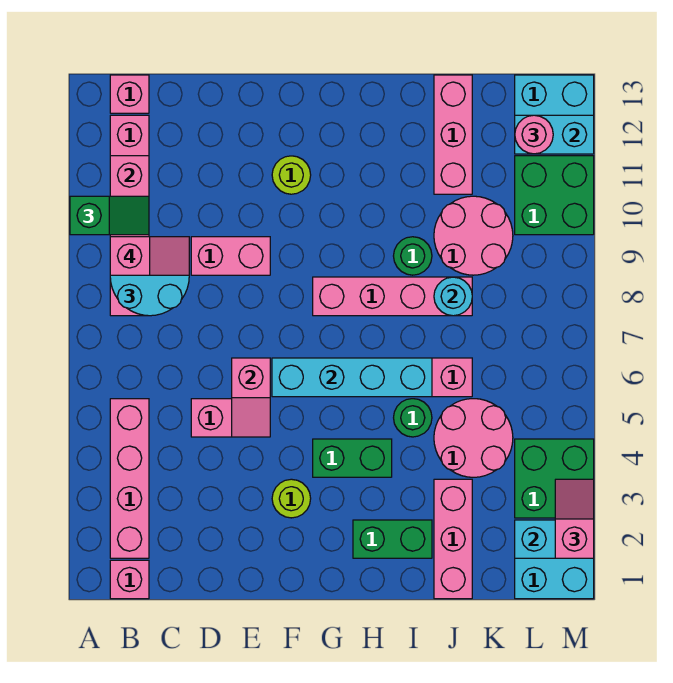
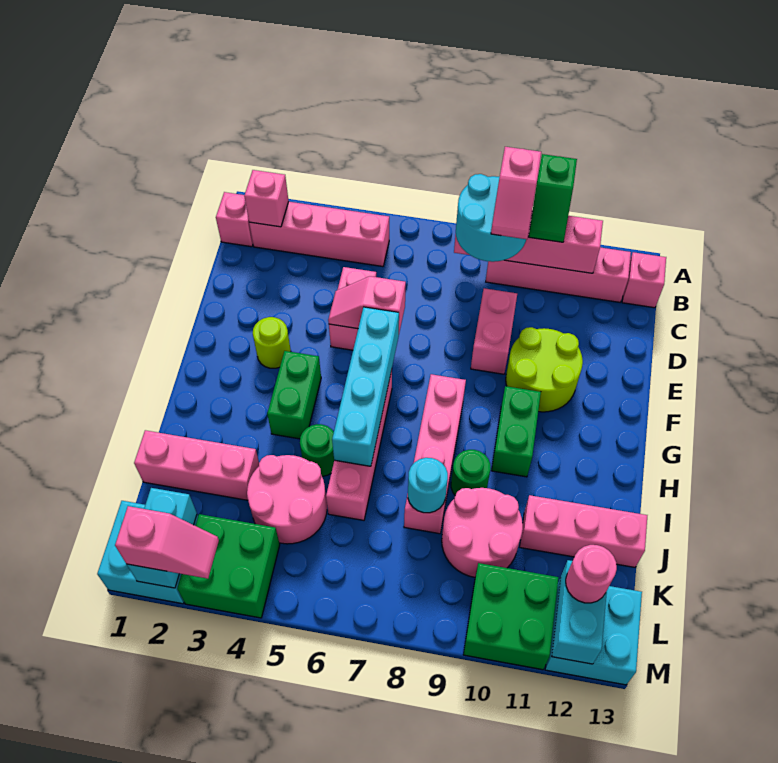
none -> pink 1x1 brick [244,170,289,227]
lime 1x1 round brick [272,156,311,194] -> lime 2x2 round brick [506,327,583,412]
green 1x2 brick [353,520,432,558] -> green 1x2 brick moved to [491,386,541,477]

